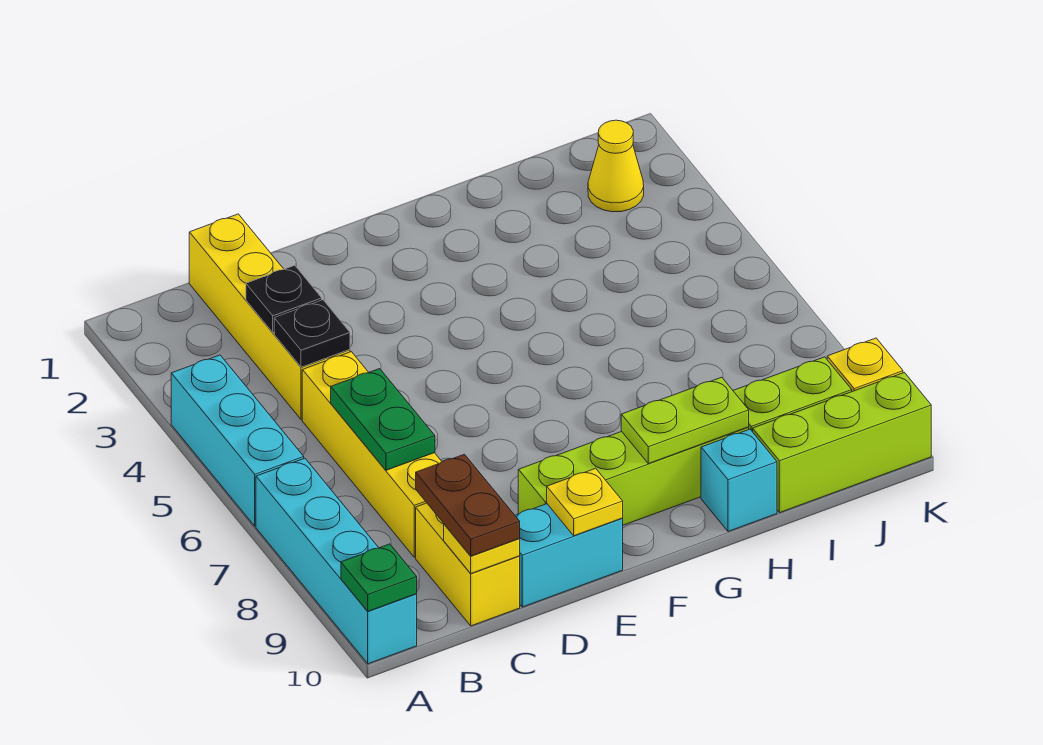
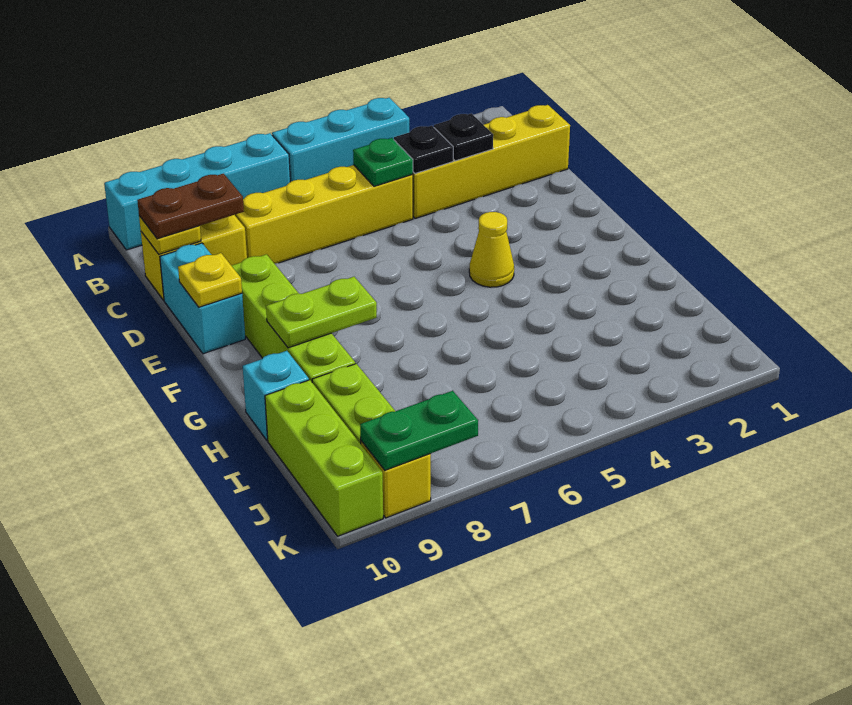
green 1x1 plate [341,544,417,611] -> green 1x1 plate moved to [353,138,413,186]
green 1x2 plate [331,369,435,470] -> green 1x2 plate moved to [360,391,478,470]
lime 1x2 plate [621,377,749,464] -> lime 1x2 plate turned to [266,277,377,348]
yellow 1x1 cone [588,120,644,212] -> yellow 1x1 cone moved to [469,212,514,287]

